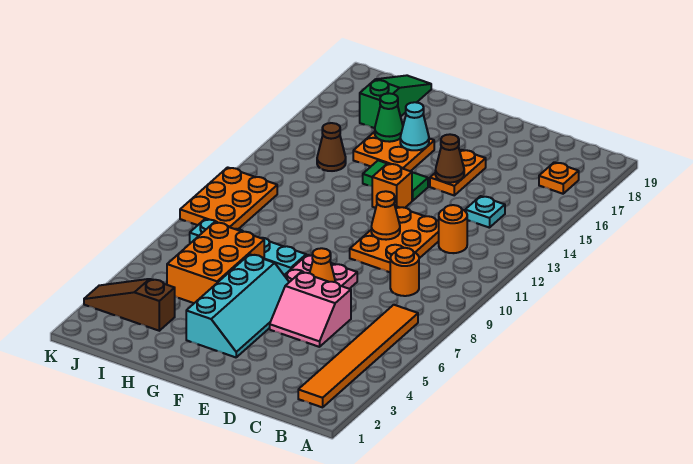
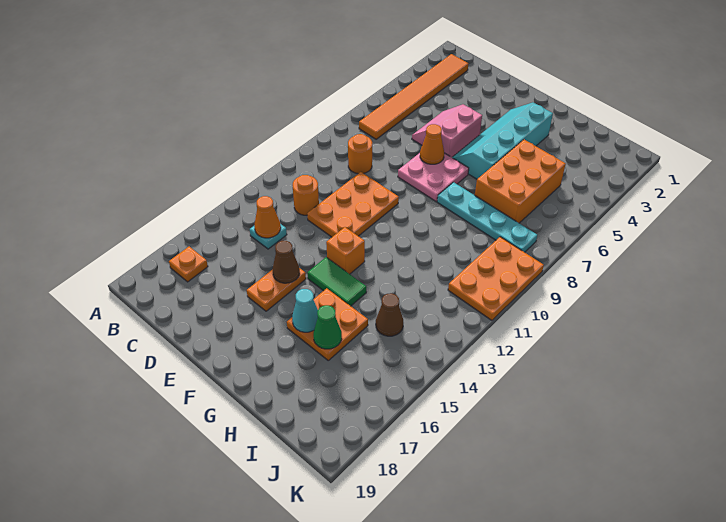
pink 2x2 slope [270,272,351,347] -> pink 2x2 slope turned to [412,104,482,157]
orange 1x1 cone [371,191,400,240] -> orange 1x1 cone moved to [254,196,281,238]
brown 1x3 slope [84,279,175,331] -> none
green 1x3 slope [360,75,431,128] -> none

